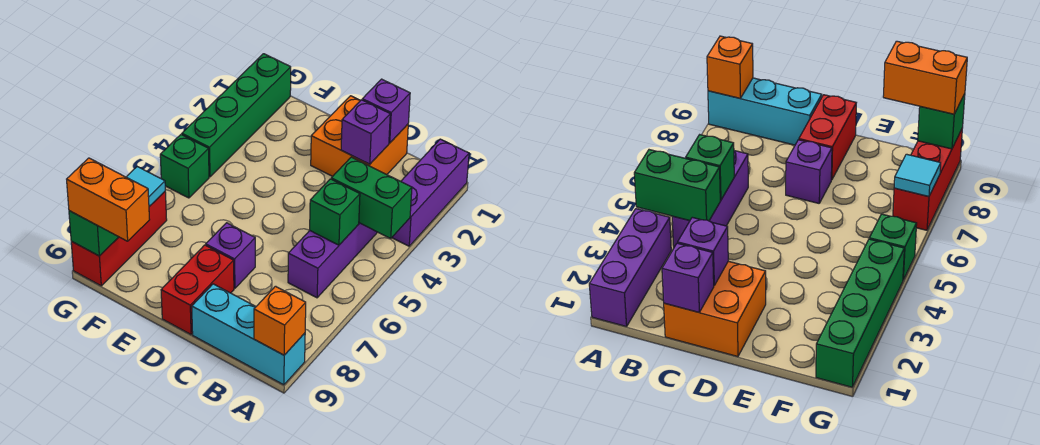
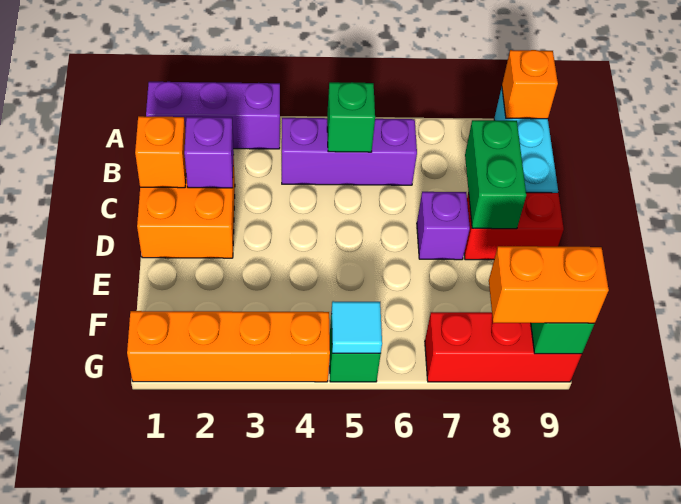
green 1x2 brick [331,157,412,238] -> green 1x2 brick moved to [465,120,526,229]
purple 1x1 brick [362,79,410,143] -> orange 1x1 brick [135,116,186,188]
orange 1x2 brick [67,158,150,241] -> orange 1x2 brick turned to [489,246,609,324]
green 1x4 brick [182,54,291,177] -> orange 1x4 brick [127,311,330,382]
cyan 1x1 tile [127,167,165,206] -> cyan 1x1 tile moved to [331,301,382,353]

